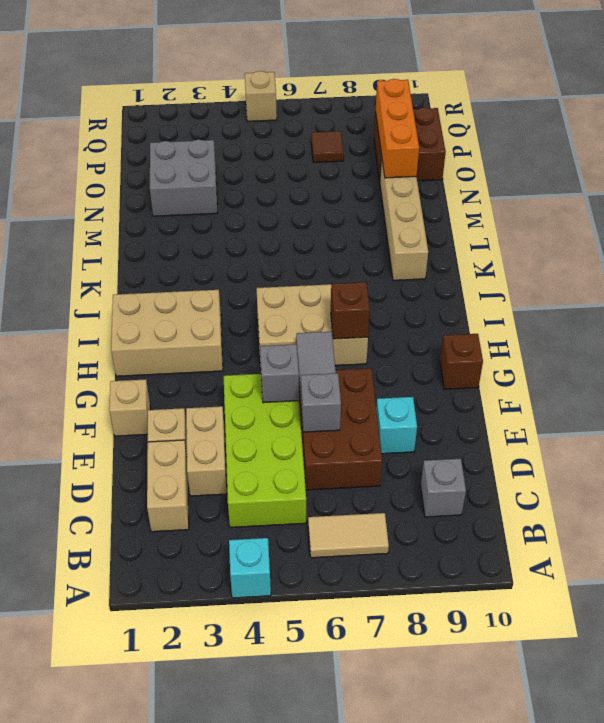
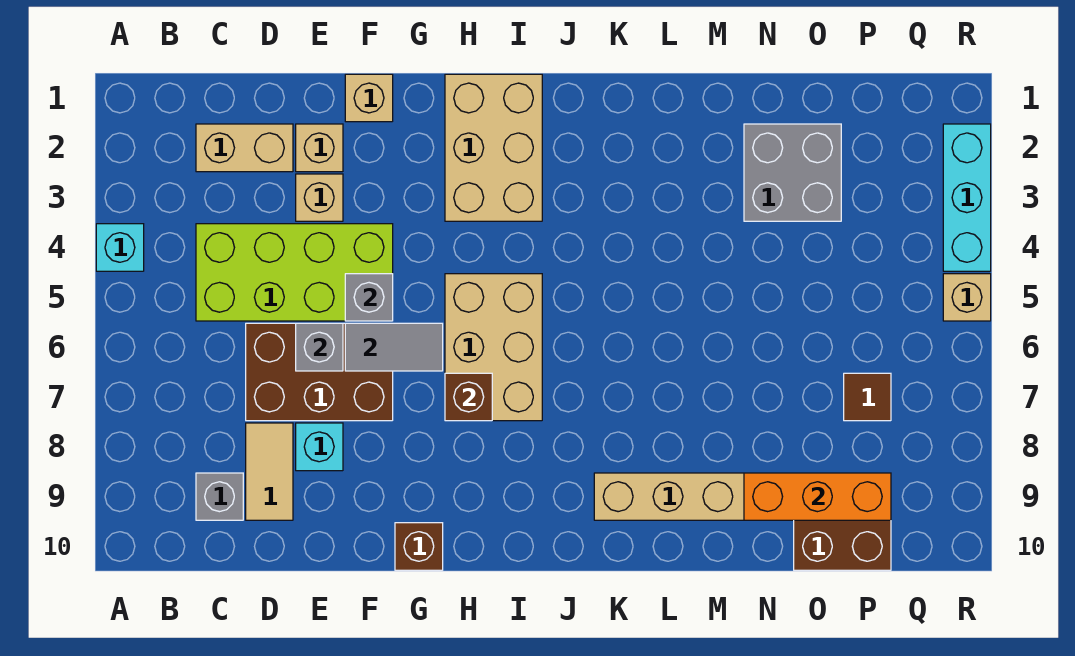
tan 1x2 tile [308,513,389,558] -> tan 1x2 tile moved to [246,423,293,520]
tan 1x2 brick [186,406,227,496] -> tan 1x1 brick [296,174,343,221]
none -> cyan 1x3 brick [943,124,991,271]

